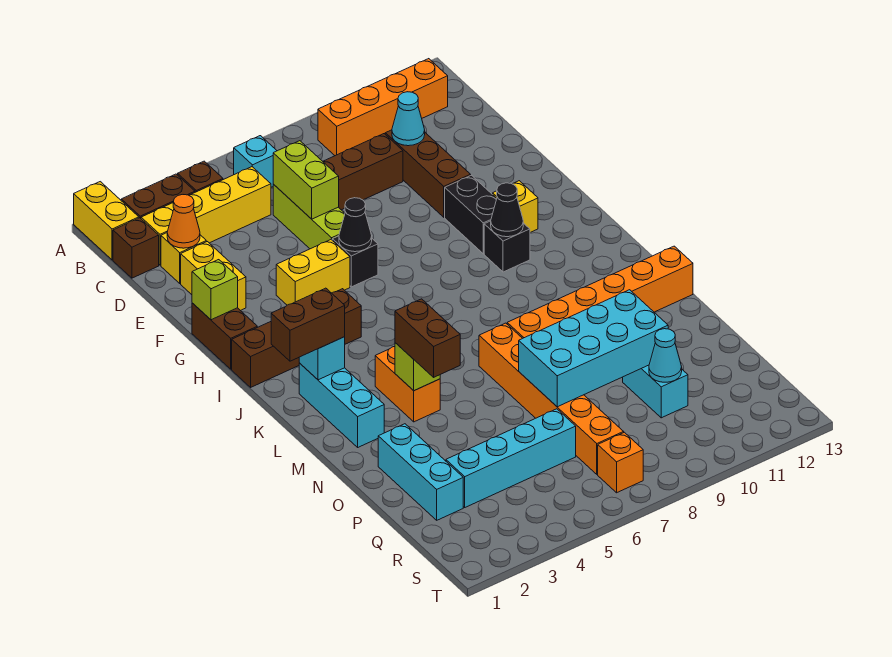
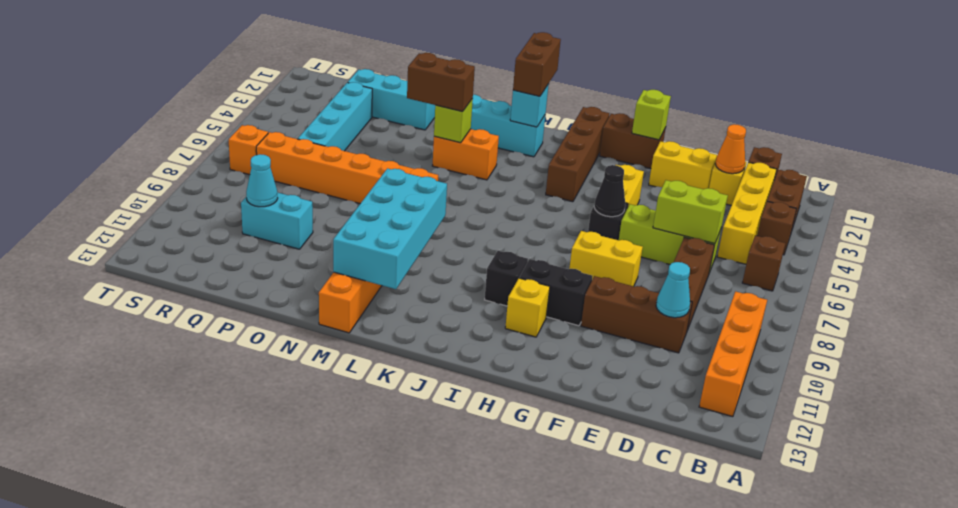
yellow 1x2 brick [74,182,139,260] -> yellow 1x2 brick moved to [569,231,643,286]
cyan 1x1 brick [234,136,277,187] -> brown 1x1 brick [742,236,785,291]
black 1x1 cone [491,183,523,237] -> none
cyan 2x4 brick [519,290,668,407] -> cyan 2x4 brick moved to [333,168,447,289]

